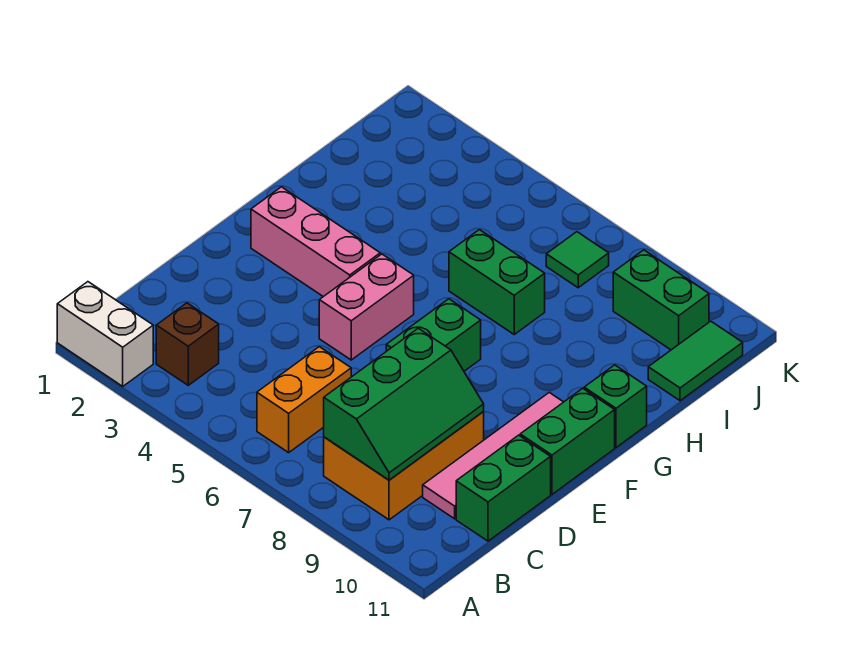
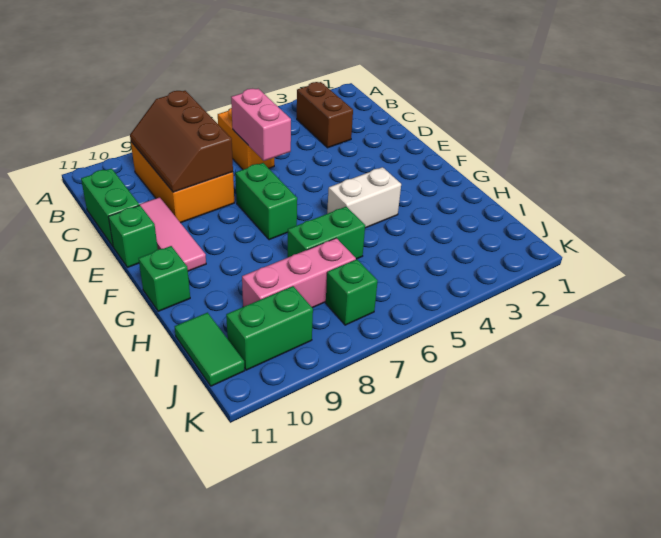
white 1x2 brick [57,282,153,386] -> white 1x2 brick moved to [327,167,401,228]
brown 1x1 brick [156,303,219,385] -> brown 1x2 brick [297,82,353,148]
green 2x3 slope [324,328,484,480] -> brown 2x3 slope [130,91,233,192]
pink 1x4 tile [423,392,563,519] -> pink 1x3 tile [139,197,206,271]
pink 1x2 brick [319,254,414,360] -> pink 1x2 brick moved to [231,89,291,161]
green 1x2 brick [520,388,615,494] -> green 1x1 brick [108,205,158,267]
pink 1x3 brick [251,187,380,297] -> pink 1x3 brick moved to [242,238,356,308]
green 1x1 tile [546,232,609,288] -> green 1x1 brick [326,259,378,325]

